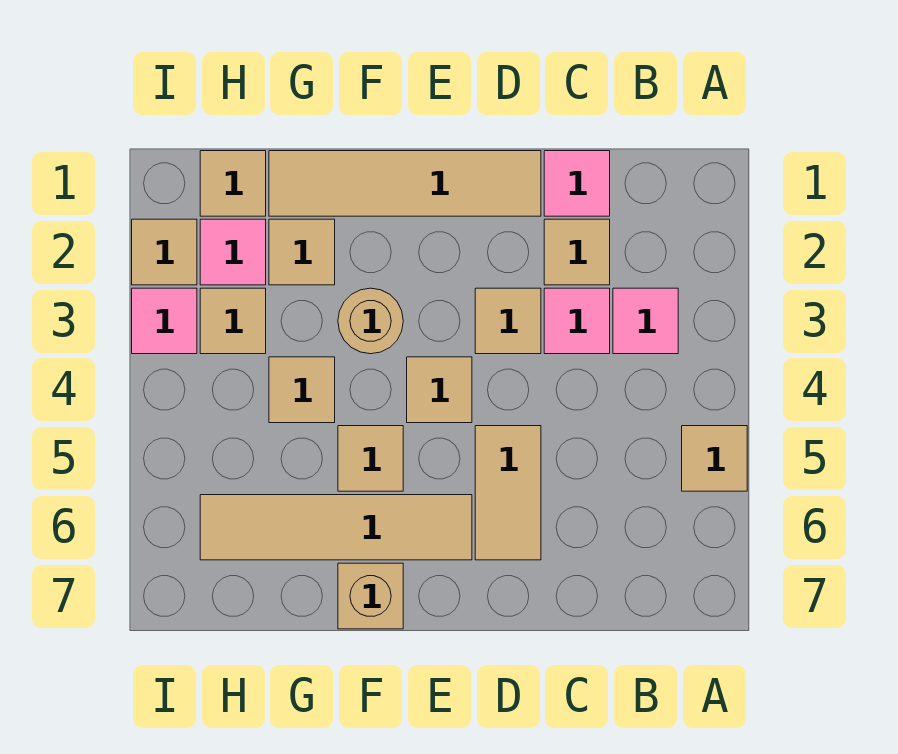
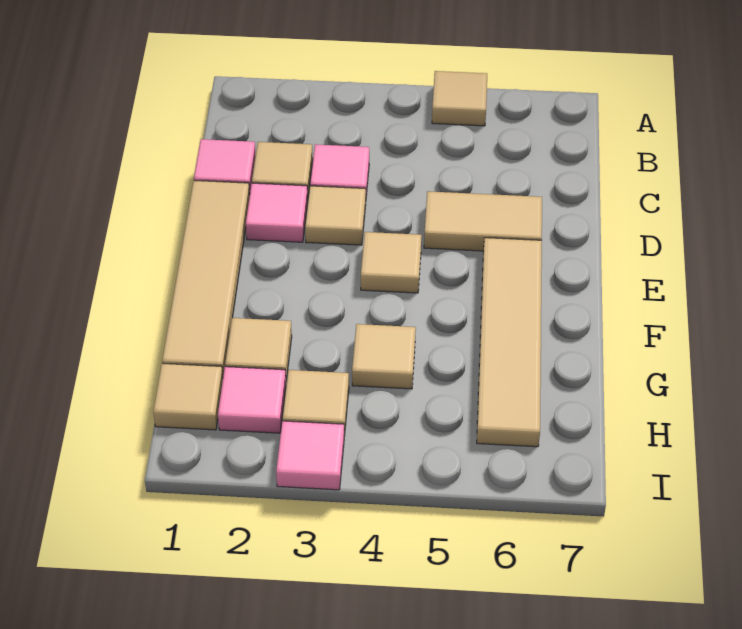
pink 1x1 tile [613,288,678,354] -> pink 1x1 tile moved to [246,183,308,242]
tan 1x1 round brick [338,288,403,354] -> none
tan 1x1 tile [338,426,403,491] -> none
tan 1x1 brick [338,563,403,629] -> none
tan 1x1 tile [132,219,197,285] -> none

